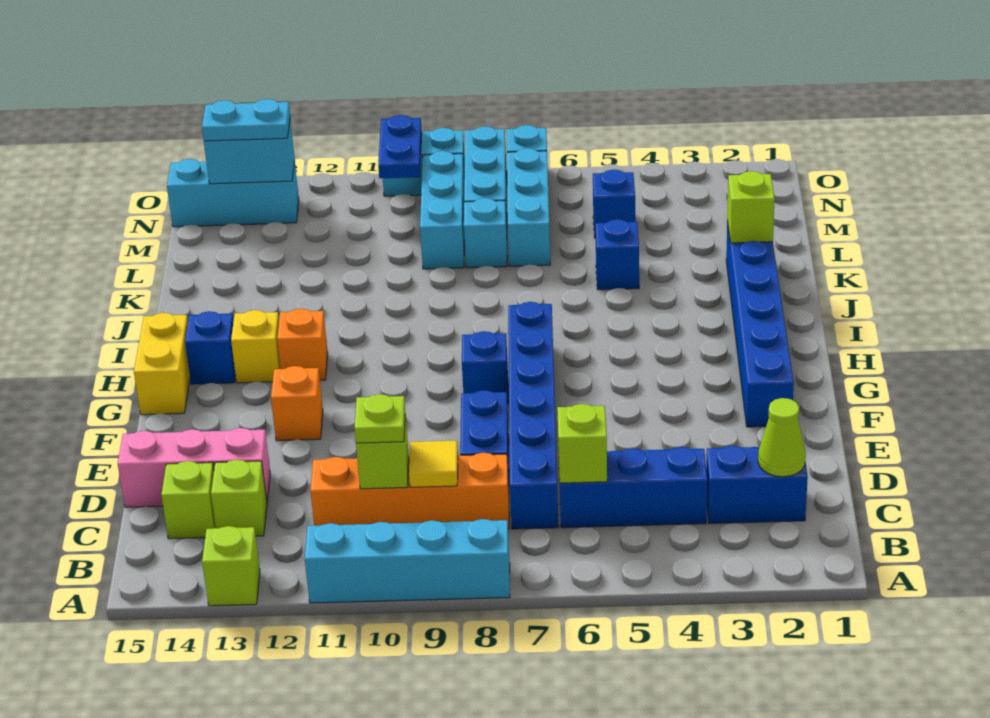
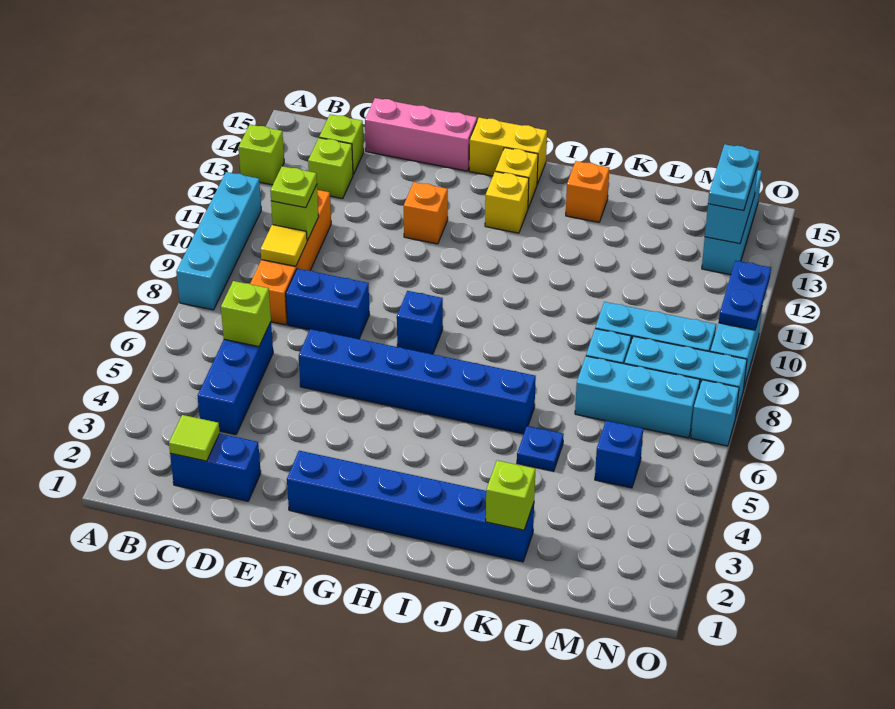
blue 1x2 brick [706,446,808,523] -> blue 1x2 brick turned to [170,434,261,501]
lime 1x1 cone [758,398,806,477] -> lime 1x1 tile [169,415,220,461]
blue 1x6 brick [508,302,558,529] -> blue 1x6 brick moved to [299,329,536,434]
pink 1x3 brick [118,428,270,507] -> pink 1x3 brick turned to [365,98,477,171]
orange 1x1 brick [277,309,328,380] -> orange 1x1 brick moved to [566,161,609,222]
blue 1x1 brick [185,311,235,384] -> yellow 1x1 brick [495,148,538,208]
blue 1x1 brick [595,219,639,290] -> blue 1x1 plate [517,426,564,471]
blue 1x2 plate [378,115,422,178] -> blue 1x2 plate turned to [719,261,771,330]

